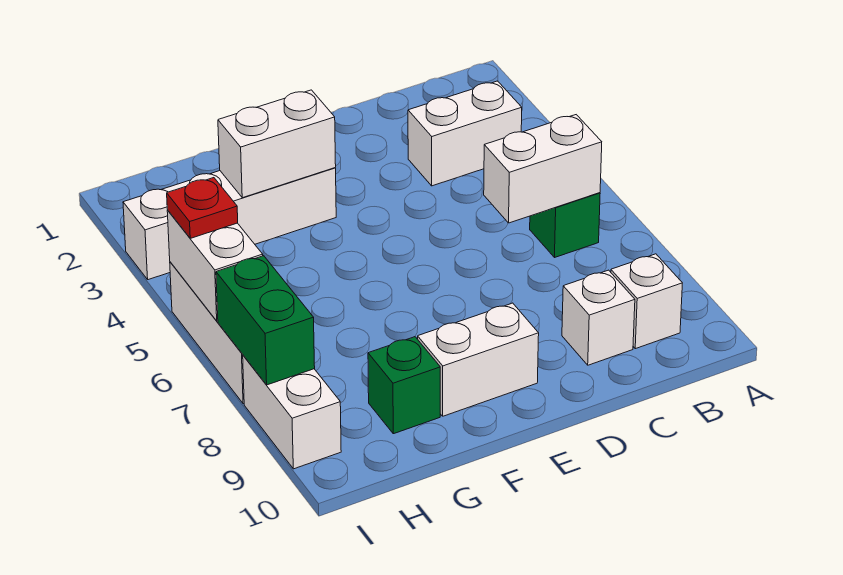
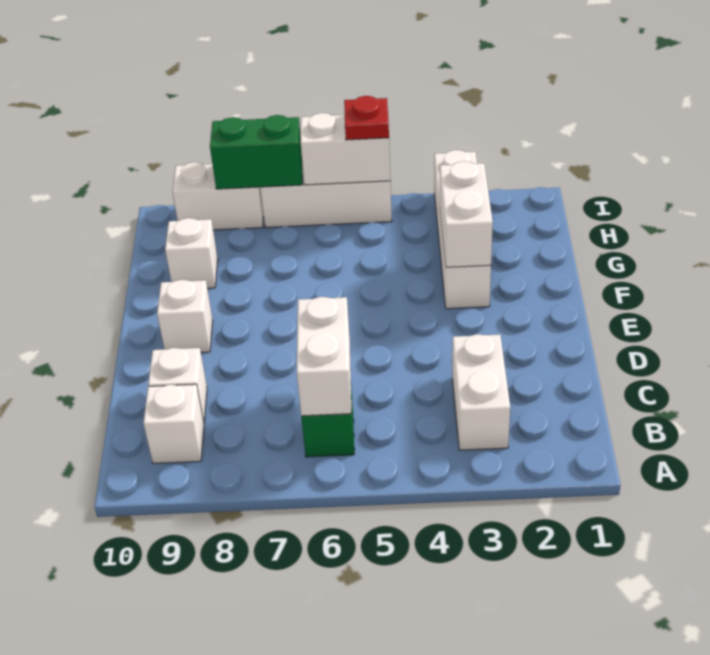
white 1x2 brick [418,303,539,416] -> white 1x1 brick [157,280,213,353]
green 1x1 brick [368,337,440,434] -> white 1x1 brick [165,218,218,288]

